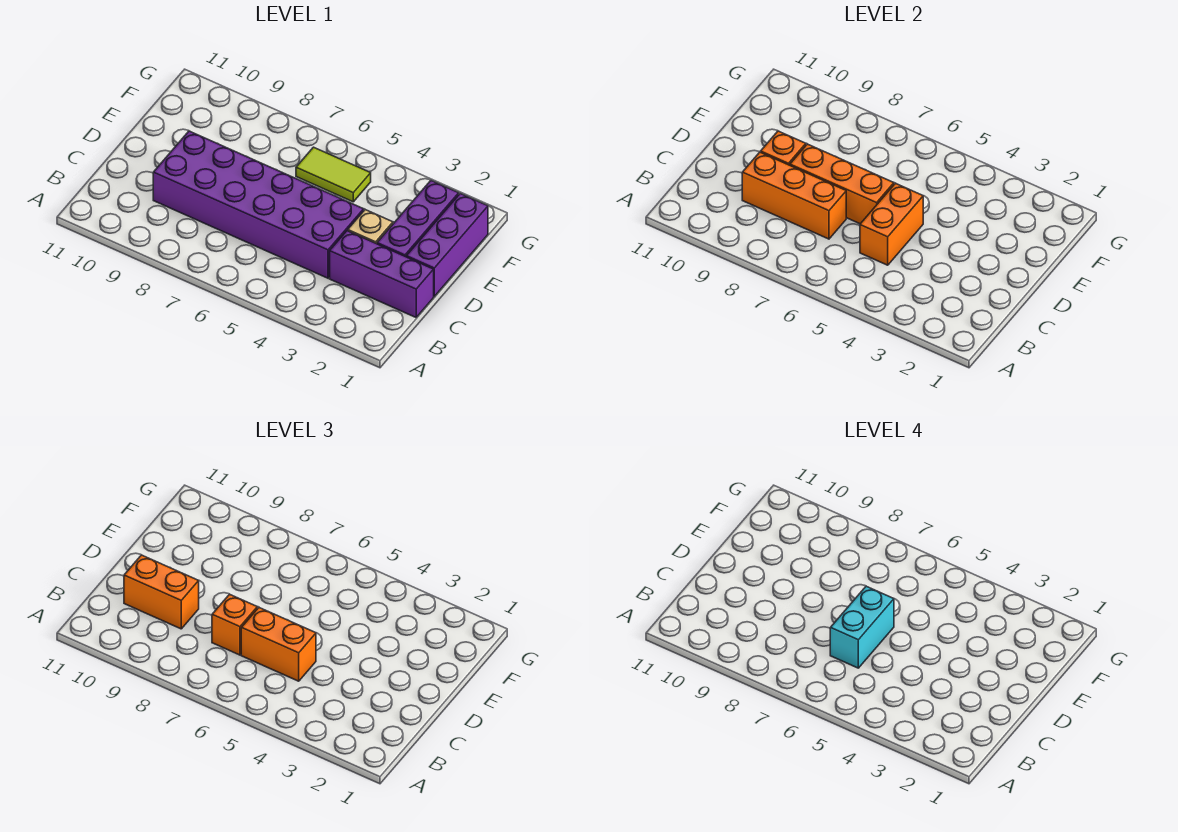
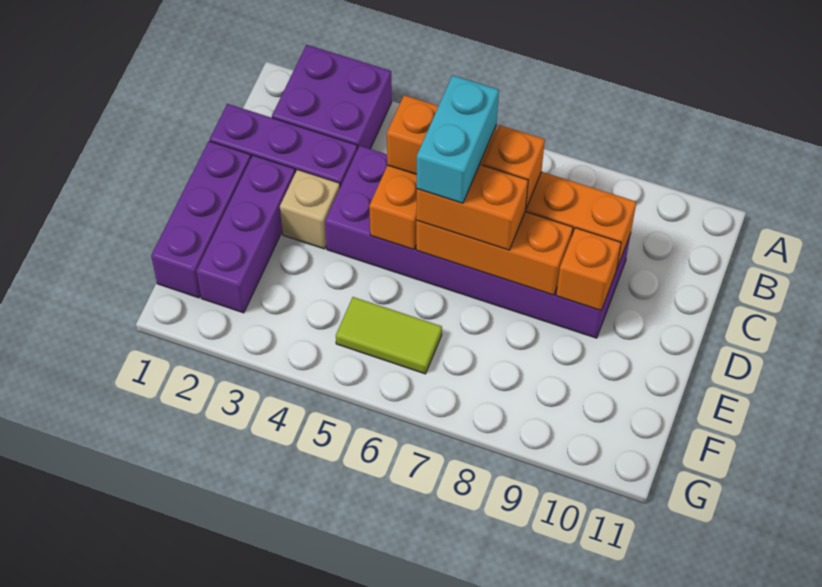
none -> purple 2x2 brick [272,45,392,149]
orange 1x2 brick [124,555,199,629] -> orange 1x2 brick moved to [416,165,528,250]

